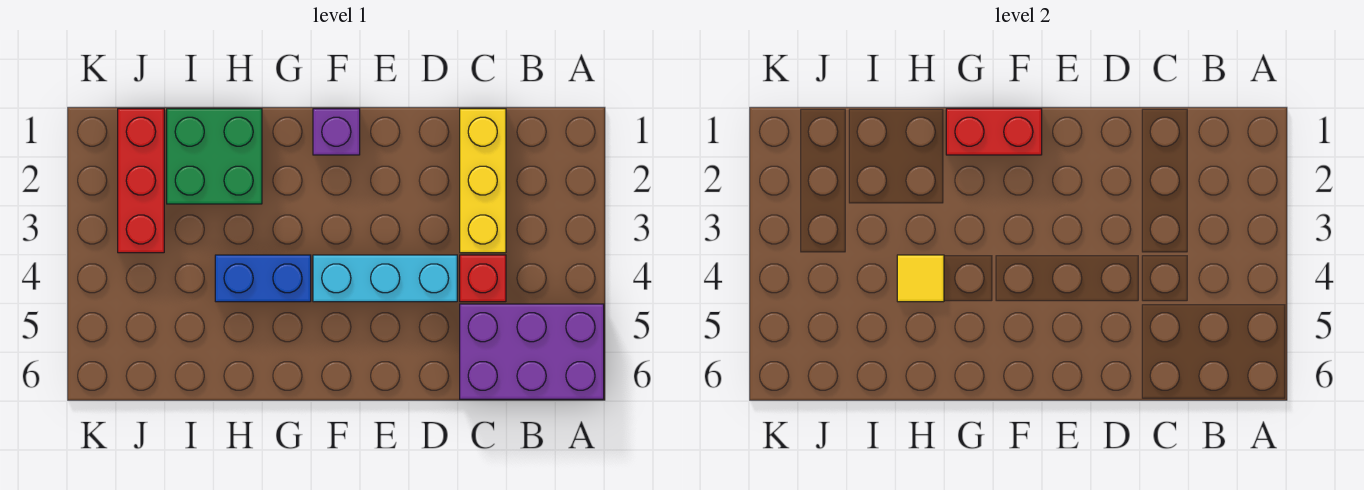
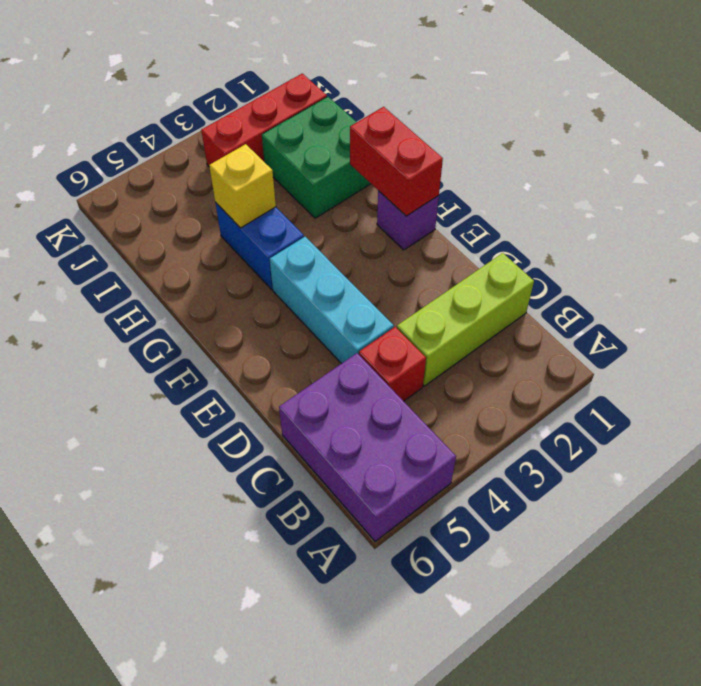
yellow 1x3 brick [460,109,506,253] -> lime 1x3 brick [397,253,534,386]
yellow 1x1 tile [897,255,944,302] -> yellow 1x1 brick [209,144,276,228]

